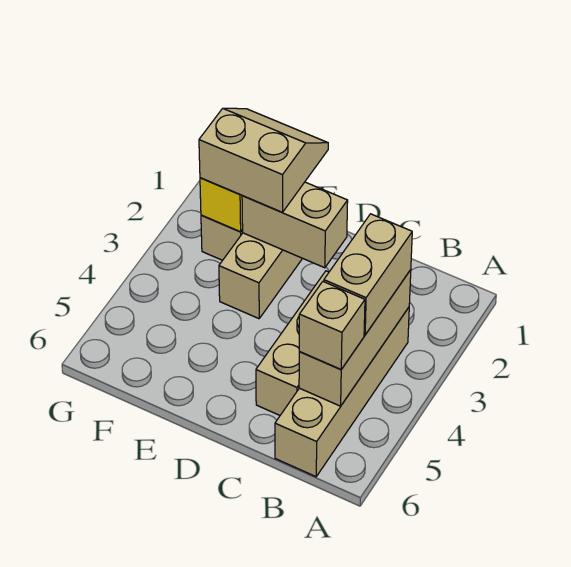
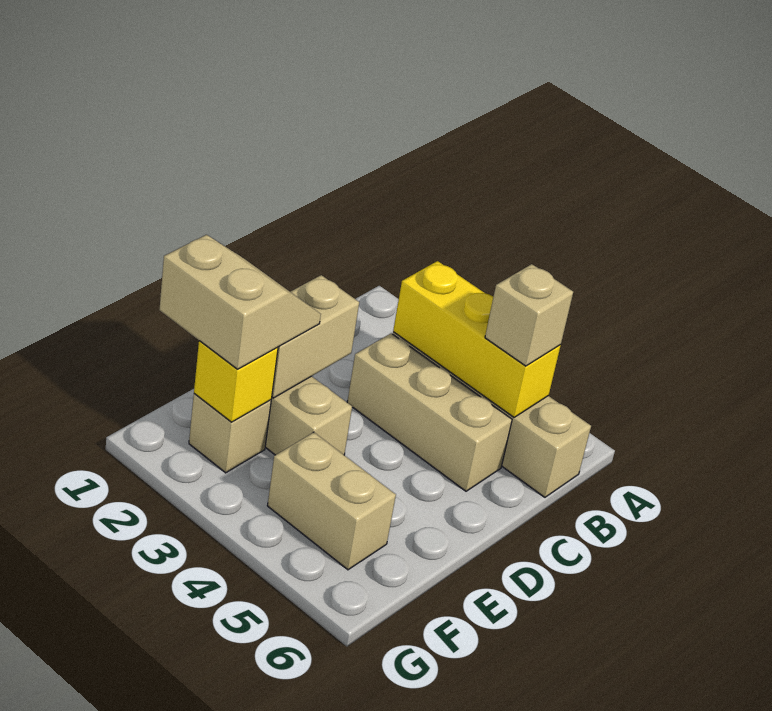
tan 1x3 brick [299,270,411,406] -> yellow 1x3 brick [393,261,561,417]
tan 1x2 brick [324,214,412,335] -> tan 1x2 brick moved to [268,432,396,570]
tan 2x2 slope [199,108,328,212] -> tan 2x2 slope turned to [159,235,321,369]

